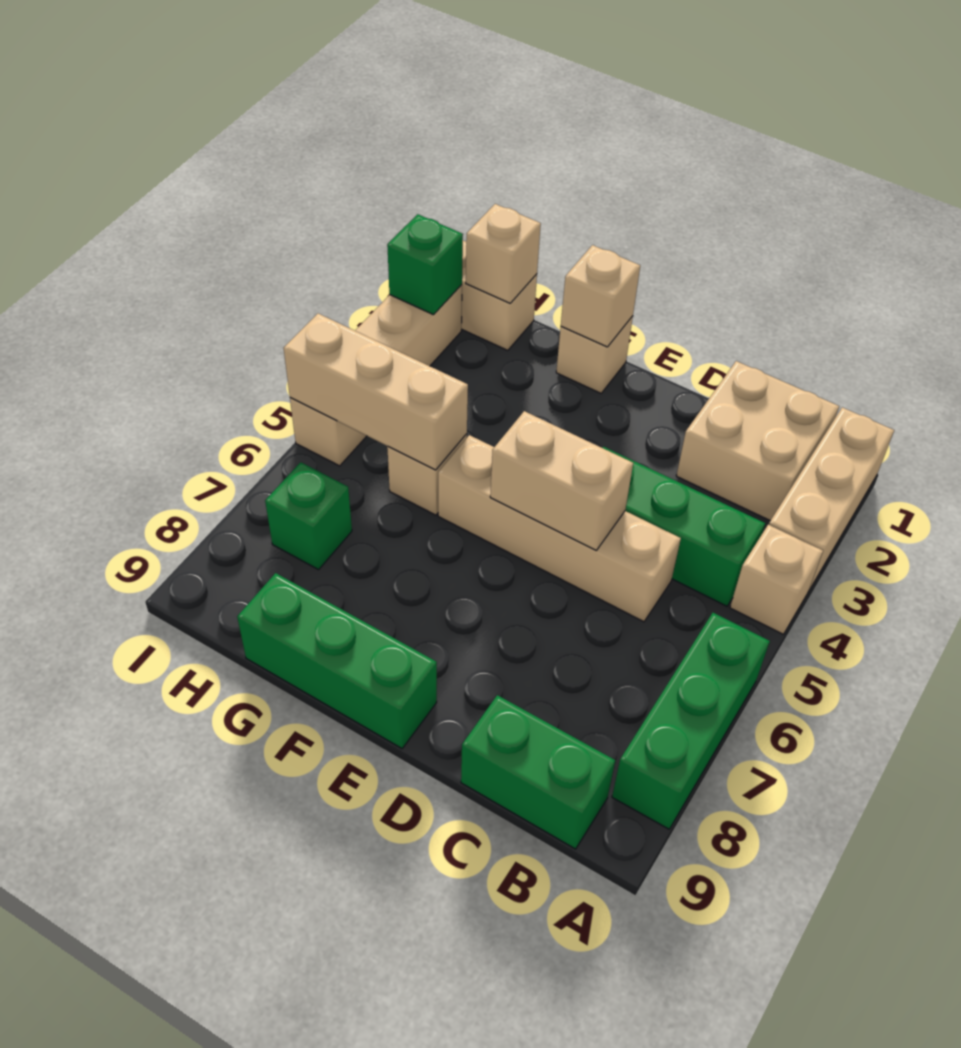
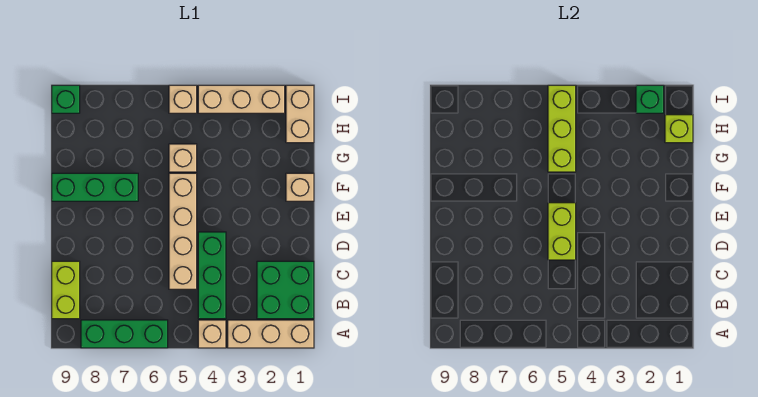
tan 2x2 brick [676,361,839,521] -> green 2x2 brick [257,261,314,319]
green 1x2 brick [461,695,615,849] -> lime 1x2 brick [52,261,80,319]
tan 1x2 brick [490,411,633,550] -> lime 1x2 brick [548,203,576,260]
green 1x3 brick [237,573,437,748] -> green 1x3 brick turned to [52,173,138,201]
tan 1x1 brick [561,245,640,347] -> none
tan 1x3 brick [284,314,468,470] -> lime 1x3 brick [548,85,576,172]
tan 1x1 brick [466,204,541,303] -> lime 1x1 brick [665,115,693,143]
green 1x1 brick [265,462,352,570] -> green 1x1 brick moved to [52,85,80,113]

